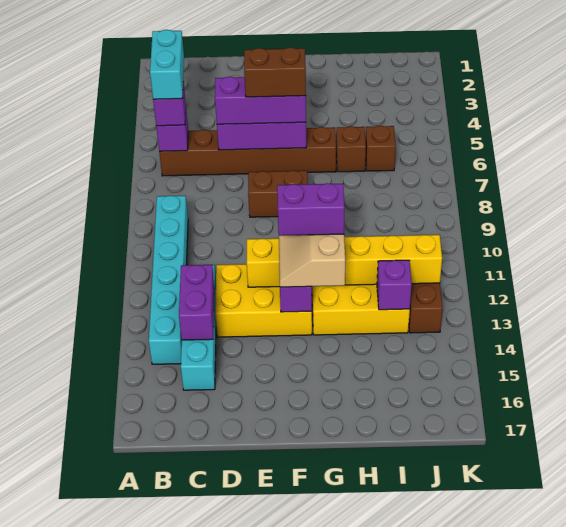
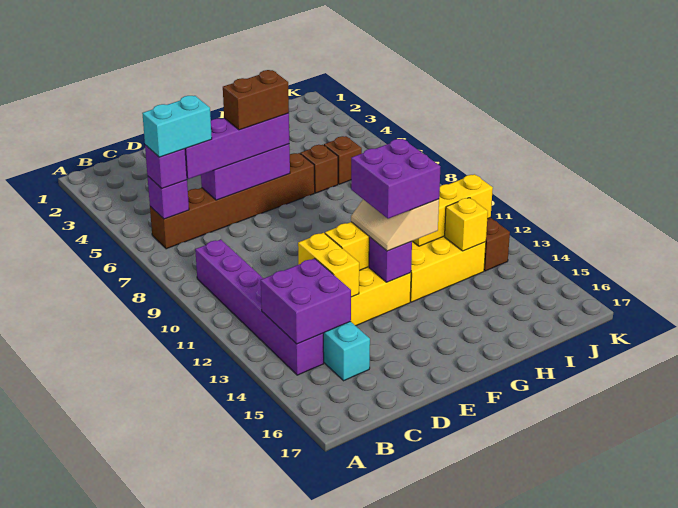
cyan 1x2 brick [150,30,184,99] -> cyan 1x2 brick turned to [142,96,212,157]
cyan 1x6 brick [149,196,188,364] -> purple 1x6 brick [195,240,324,375]
purple 1x2 brick [179,265,214,340] -> purple 2x2 brick [261,259,351,344]
purple 1x3 brick [215,77,306,124] -> purple 1x4 brick [185,113,289,179]
none -> yellow 1x2 brick [298,233,360,297]
brown 1x2 brick [248,170,308,217] -> none
purple 1x2 brick [277,183,345,236] -> purple 2x2 brick [351,139,441,219]
purple 1x1 brick [377,260,412,310] -> yellow 1x1 brick [445,198,488,251]

